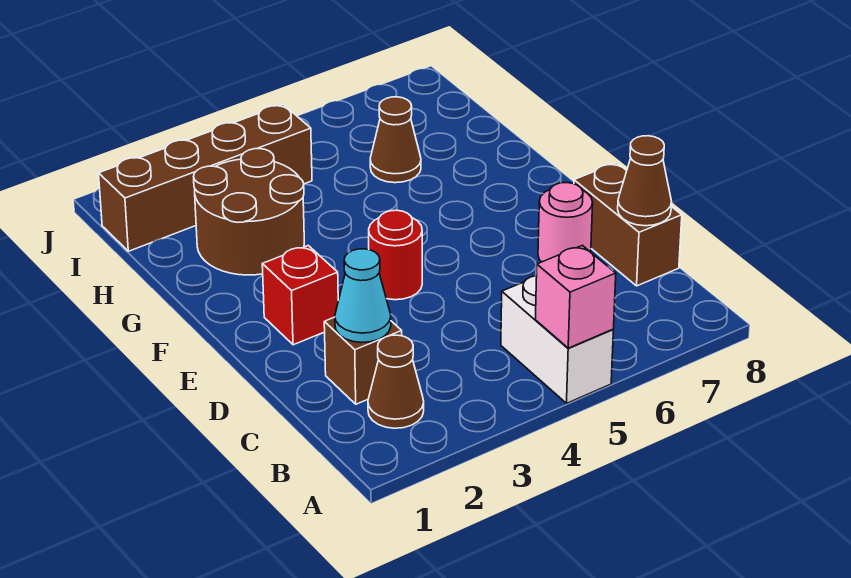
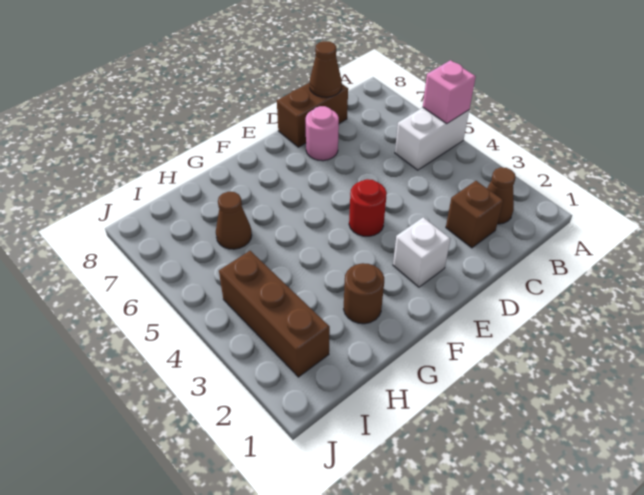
cyan 1x1 cone [335,249,391,343] -> none
red 1x1 brick [262,246,338,345] -> white 1x1 brick [393,217,450,287]
brown 2x2 round brick [194,149,304,275] -> brown 1x1 round brick [344,263,384,324]
brown 1x4 brick [99,104,312,251] -> brown 1x3 brick [219,251,330,377]

